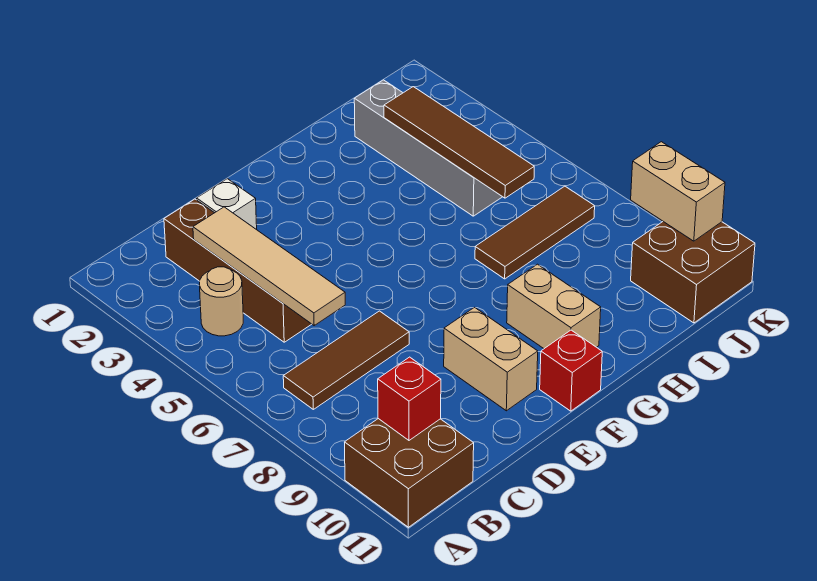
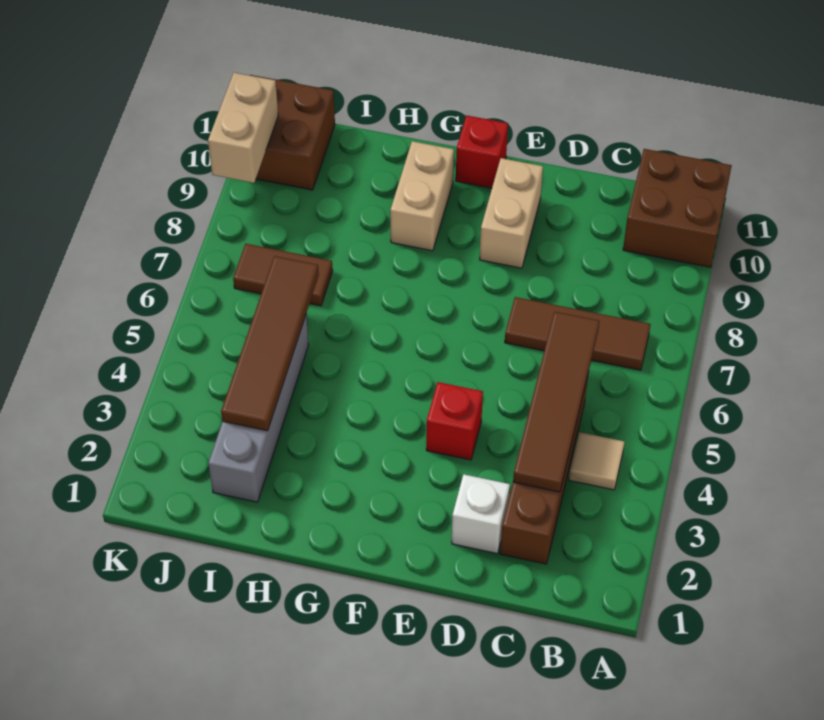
tan 1x1 round brick [199,267,243,336] -> tan 1x1 tile [569,432,624,490]
red 1x1 brick [378,357,441,440] -> red 1x1 brick moved to [426,382,483,460]
tan 1x4 tile [193,207,345,325] -> brown 1x4 tile [513,312,599,492]
brown 1x3 tile [475,186,595,279] -> brown 1x2 tile [233,244,333,306]

